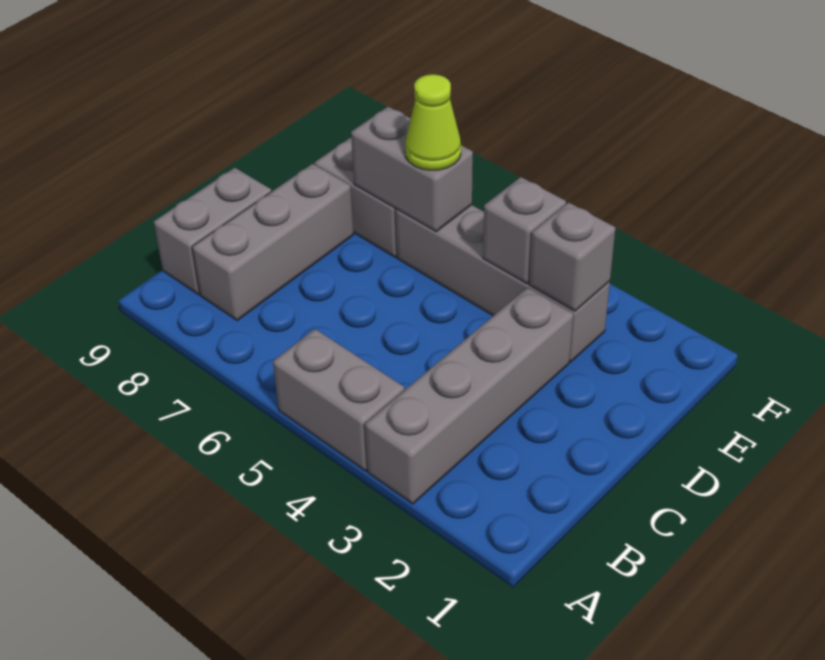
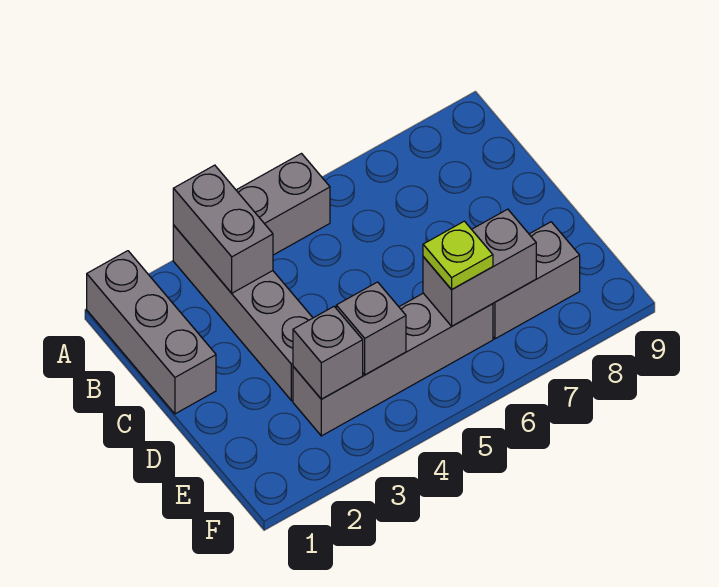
grey 1x3 brick [192,164,354,320] -> grey 1x3 brick moved to [87,251,216,414]
grey 1x2 brick [154,168,272,295] -> grey 1x2 brick moved to [173,165,273,293]
lime 1x1 cone [405,74,461,170] -> lime 1x1 plate [423,221,493,290]

